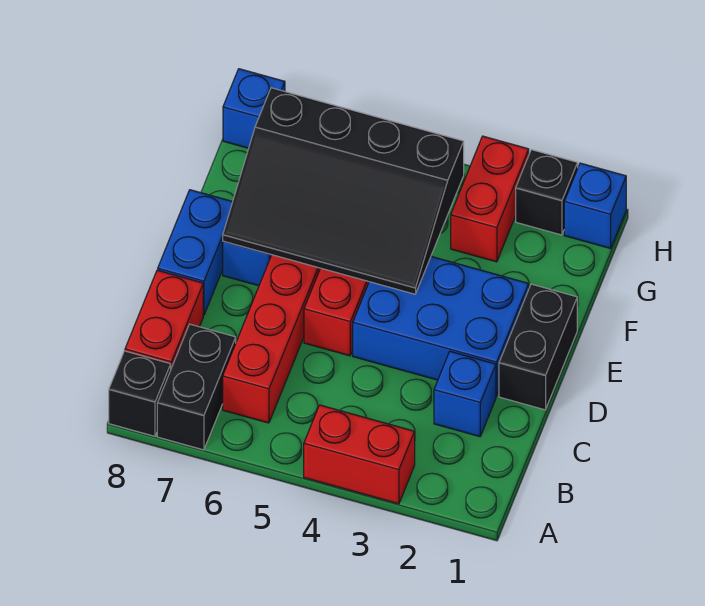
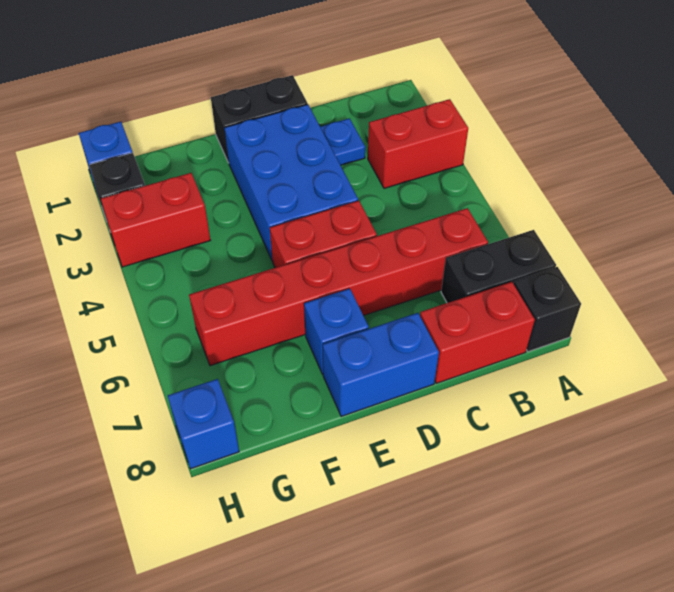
red 1x2 brick [304,405,415,504] -> red 1x2 brick turned to [368,99,468,188]
blue 1x1 brick [434,351,496,437] -> blue 1x1 plate [320,118,365,165]
black 3x4 slope [223,88,464,294] -> none

